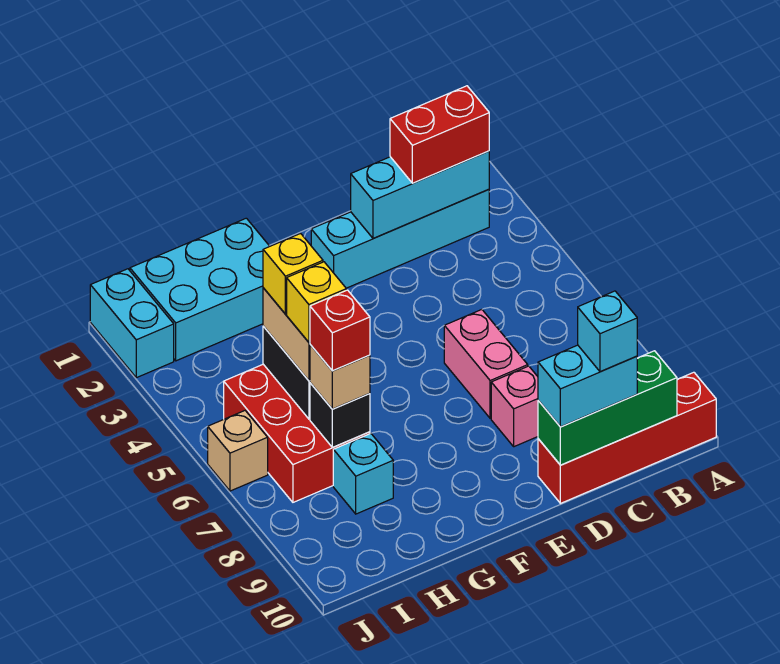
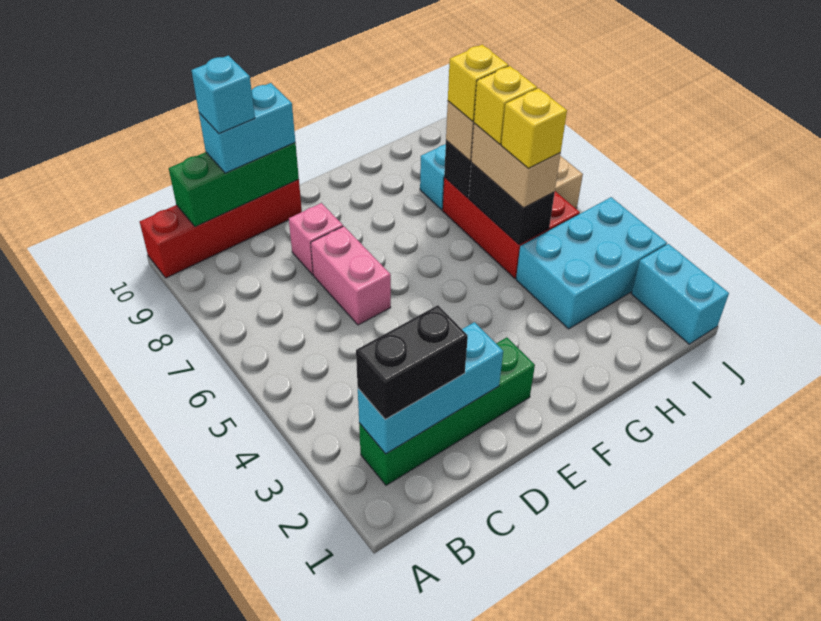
cyan 1x4 brick [311,189,489,288] -> green 1x4 brick [359,337,535,485]
red 1x2 brick [390,86,489,183] -> black 1x2 brick [356,305,468,419]
cyan 2x3 brick [130,218,270,361] -> cyan 2x3 brick moved to [516,197,667,329]
red 1x1 brick [310,290,370,371] -> yellow 1x1 brick [448,44,508,121]

